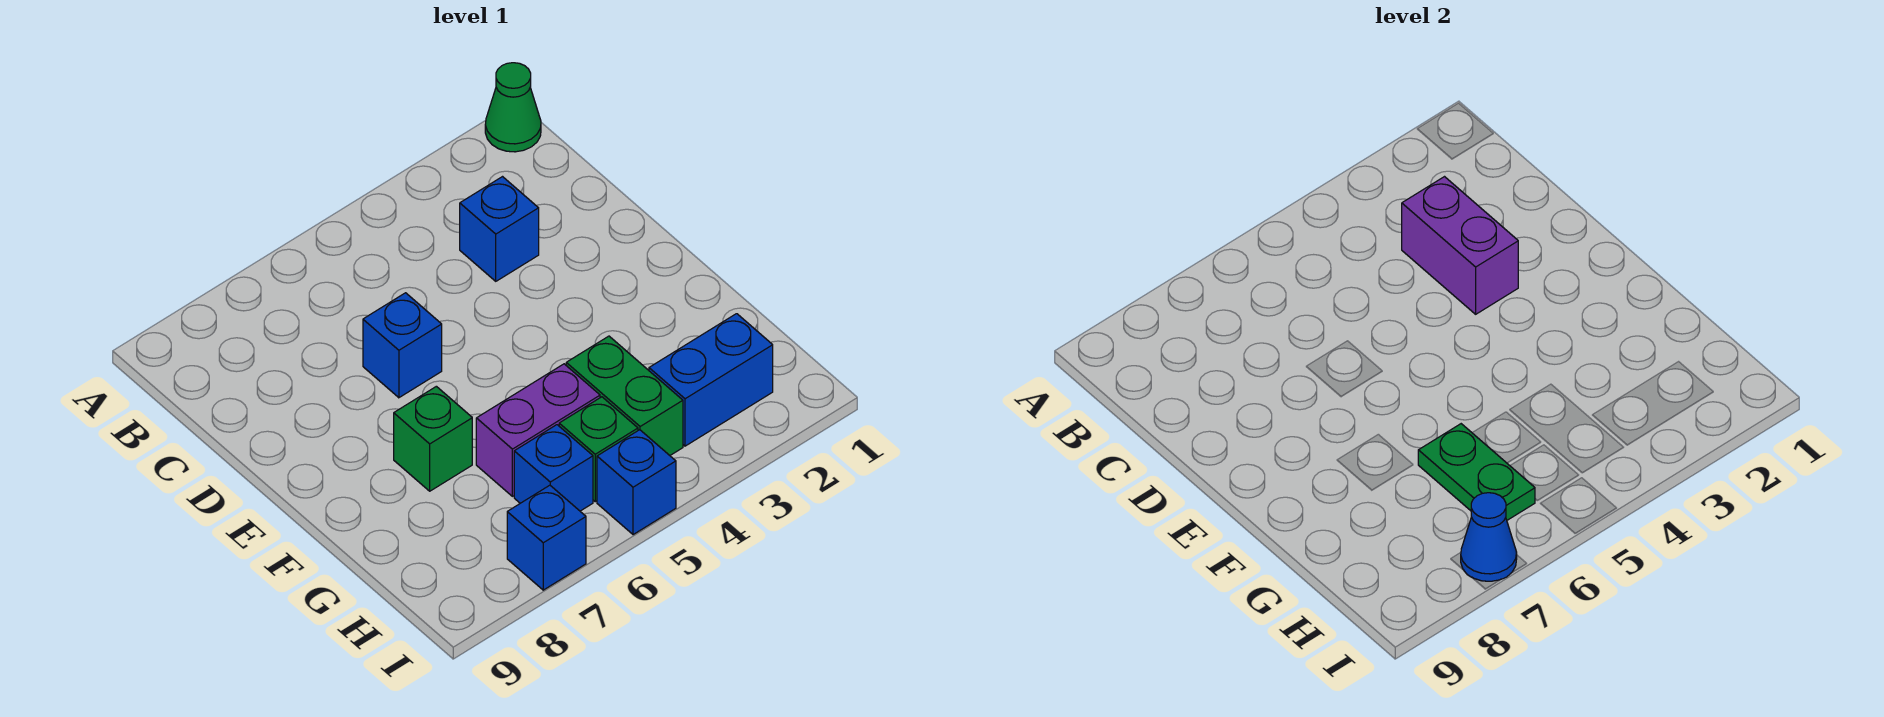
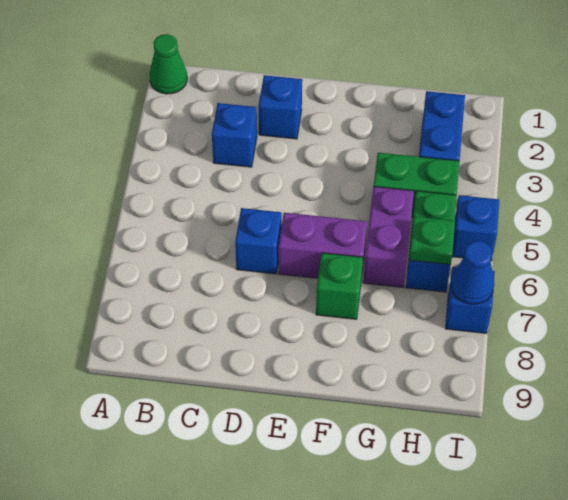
purple 1x2 brick [1402,177,1518,314] -> purple 1x2 brick moved to [278,213,367,280]
none -> blue 1x1 brick [259,75,302,139]
green 1x2 plate [1418,424,1535,520] -> green 1x1 plate [409,216,455,265]

